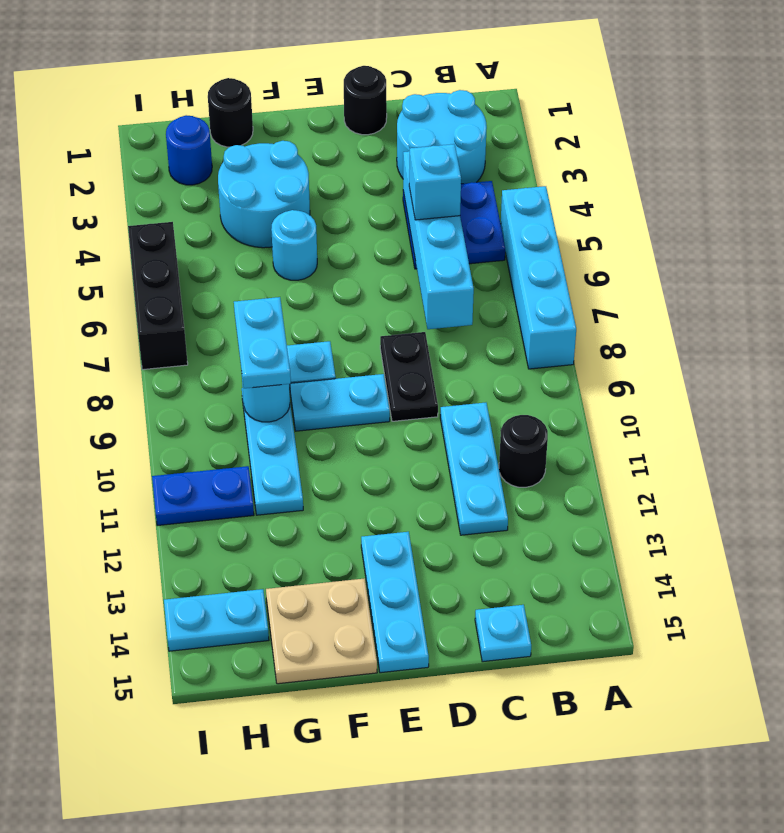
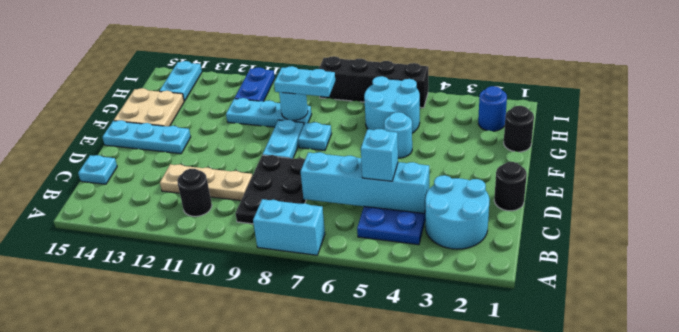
cyan 1x4 brick [501,186,576,369] -> cyan 1x2 brick [253,199,325,255]
cyan 1x3 plate [440,403,508,535] -> tan 1x3 plate [160,164,252,201]
black 1x2 plate [380,332,438,421] -> black 2x3 plate [235,155,306,224]
cyan 2x2 round brick [218,141,310,248] -> cyan 2x2 round brick moved to [364,76,420,133]
black 1x3 brick [128,222,188,370] -> black 1x4 brick [319,56,428,108]

